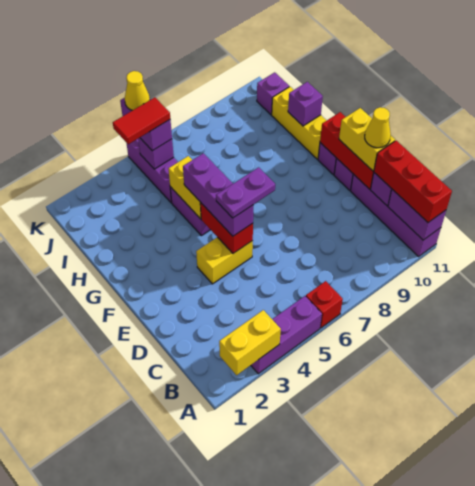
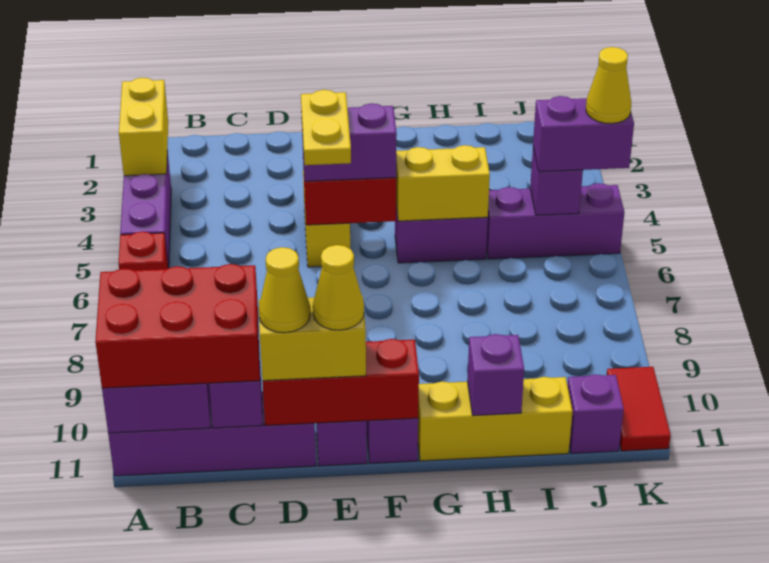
red 1x3 brick [374,141,452,222] -> red 2x3 brick [95,264,260,388]
purple 1x3 brick [183,153,253,236] -> purple 1x2 brick [301,103,397,181]
purple 1x2 plate [216,167,275,218] -> yellow 1x2 plate [301,90,351,165]
none -> yellow 1x1 cone [313,245,364,330]
red 1x2 tile [113,97,170,144] -> red 1x2 tile moved to [607,367,671,451]

